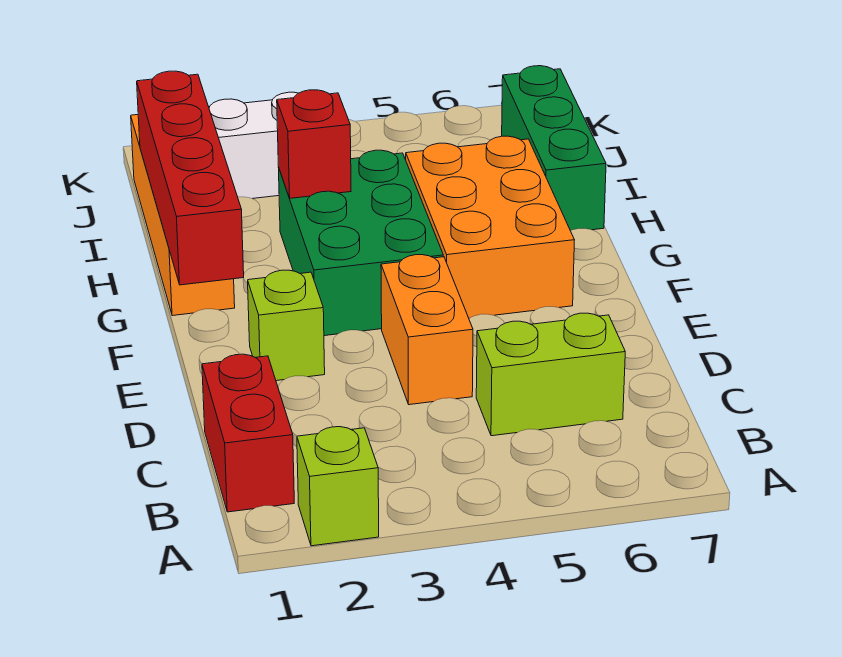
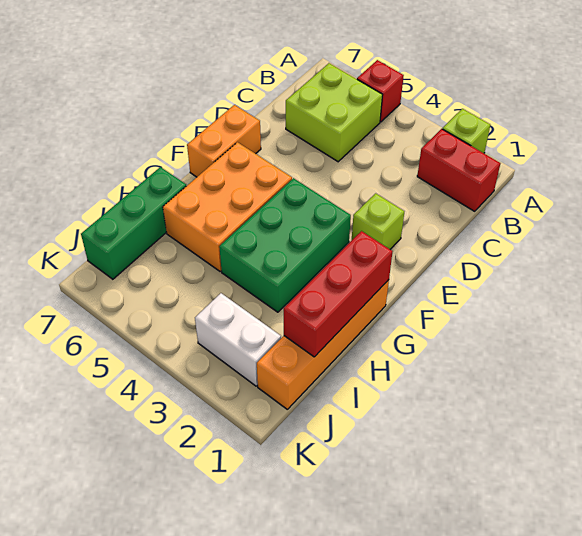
red 1x2 brick [202,354,294,512] -> red 1x2 brick turned to [417,129,500,211]
lime 1x2 brick [476,313,625,436] -> lime 2x2 brick [286,63,382,162]
orange 1x2 brick [381,255,473,405] -> orange 1x2 brick moved to [187,105,261,177]
red 1x4 brick [137,71,244,285] -> red 1x3 brick [284,231,392,357]
red 1x1 brick [277,90,351,198] -> red 1x1 brick moved to [357,60,404,122]

